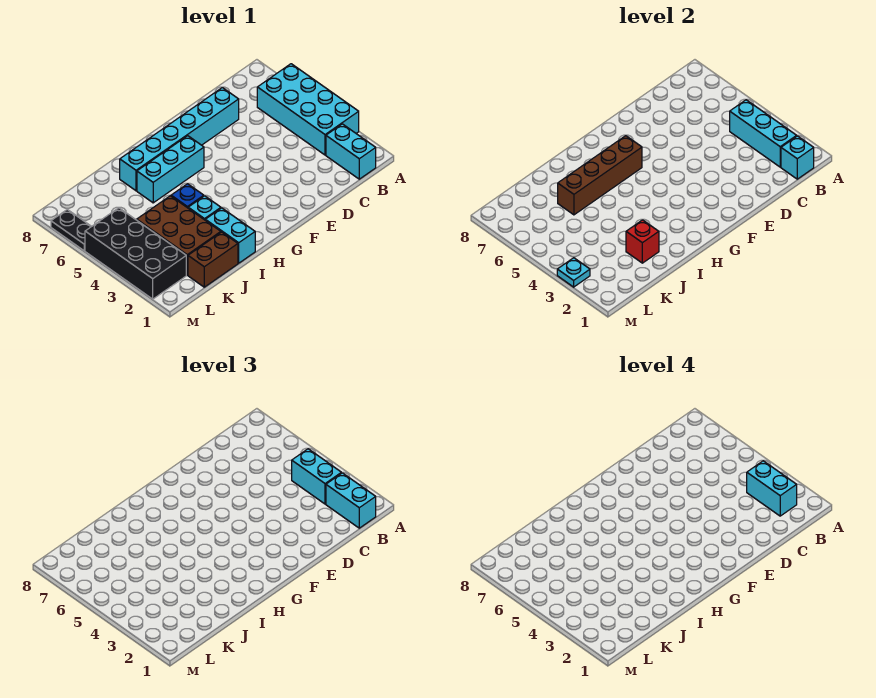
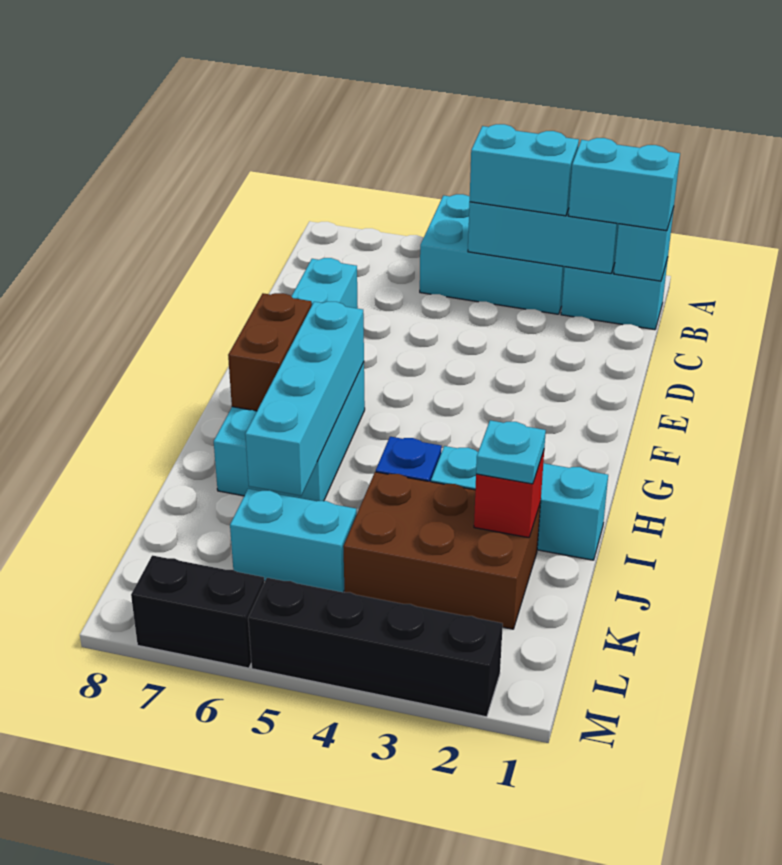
cyan 2x4 brick [257,64,359,155] -> cyan 2x3 brick [420,194,565,314]
cyan 1x2 brick [747,461,797,516] -> cyan 1x2 brick moved to [230,489,357,592]
brown 1x4 brick [558,136,642,215] -> cyan 1x4 brick [245,302,364,496]
brown 1x2 brick [188,232,238,287] -> brown 1x2 brick moved to [228,293,312,411]
black 2x4 brick [85,208,186,299] -> black 1x4 brick [248,578,503,717]
cyan 1x1 plate [557,258,590,287] -> cyan 1x1 plate moved to [476,420,546,484]
black 1x2 plate [51,209,92,251] -> black 1x2 brick [131,555,264,668]

